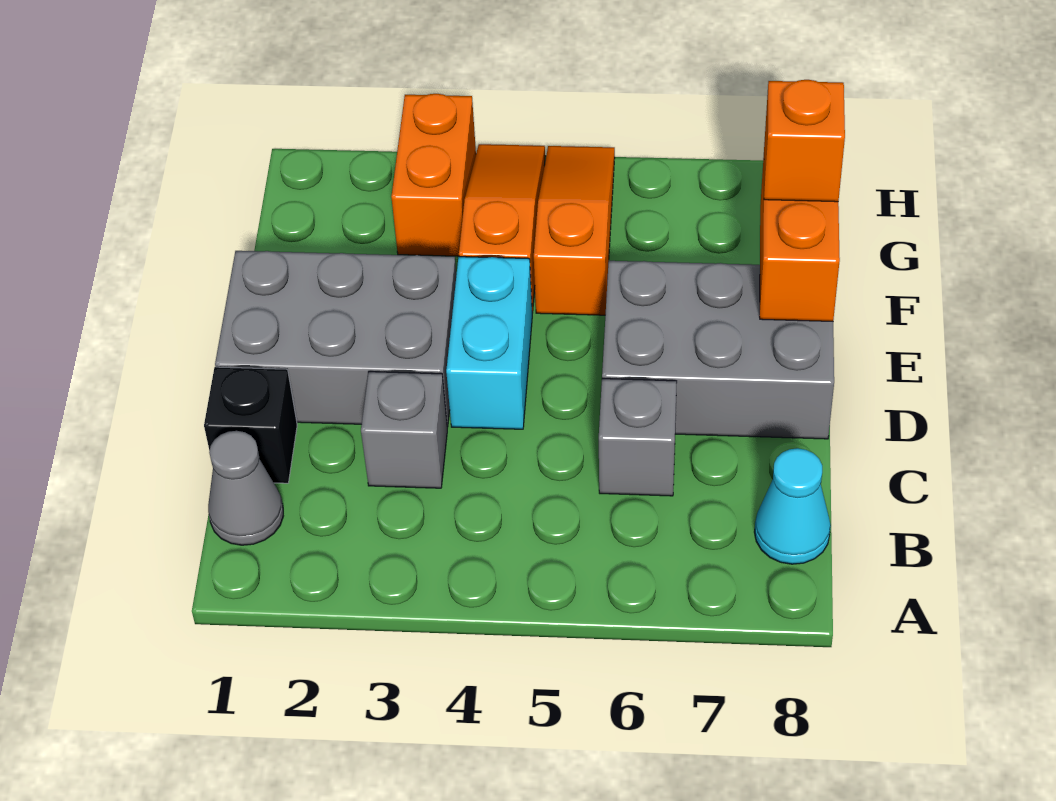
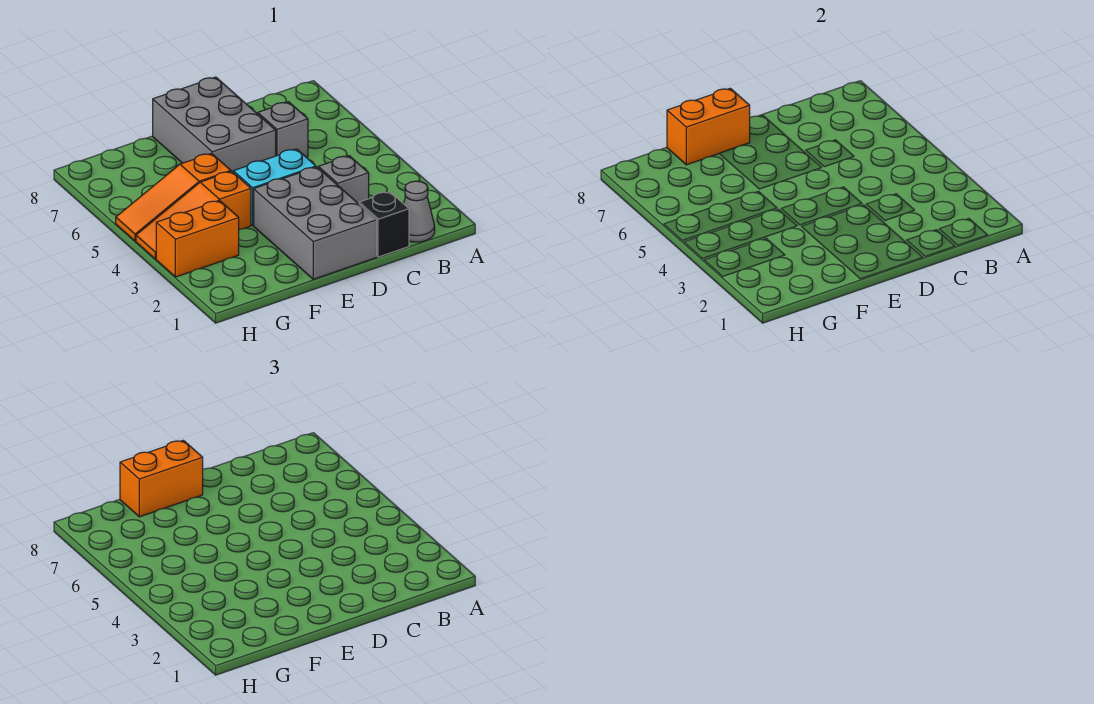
cyan 1x1 cone [755,448,831,564] -> none
orange 1x1 brick [764,80,845,202] -> orange 1x2 brick [120,440,203,517]

